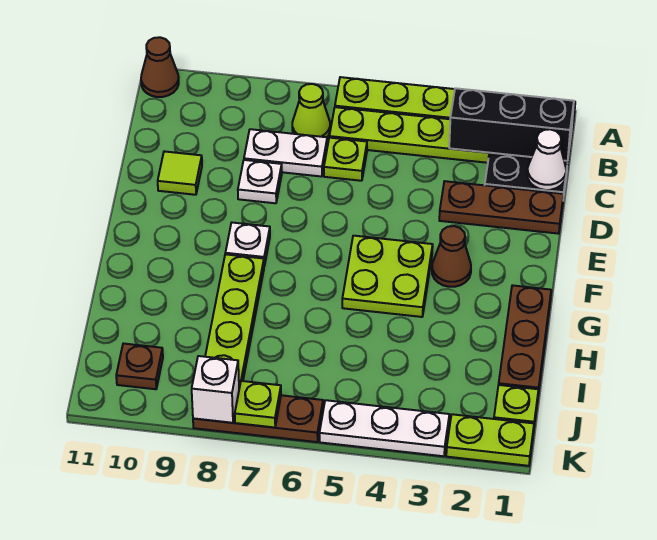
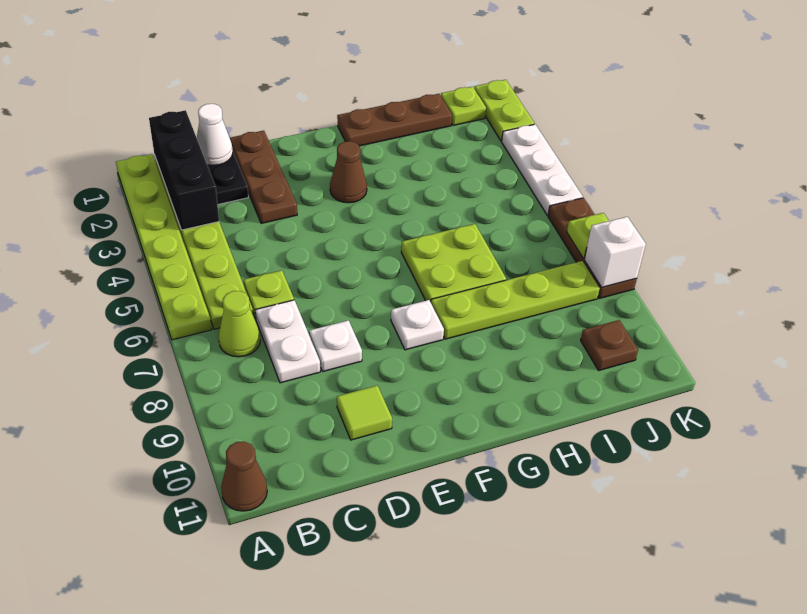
lime 2x2 plate [342,236,433,317] -> lime 2x2 plate moved to [401,224,506,302]

